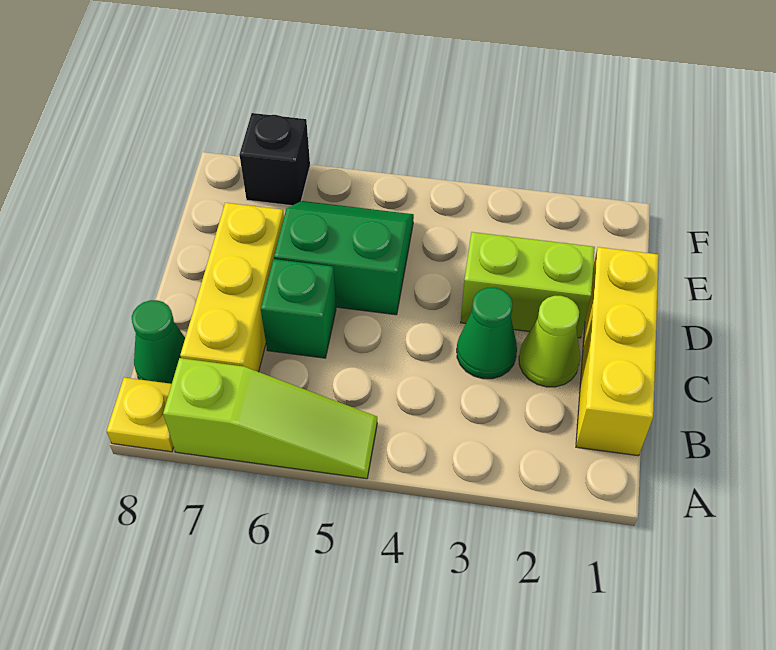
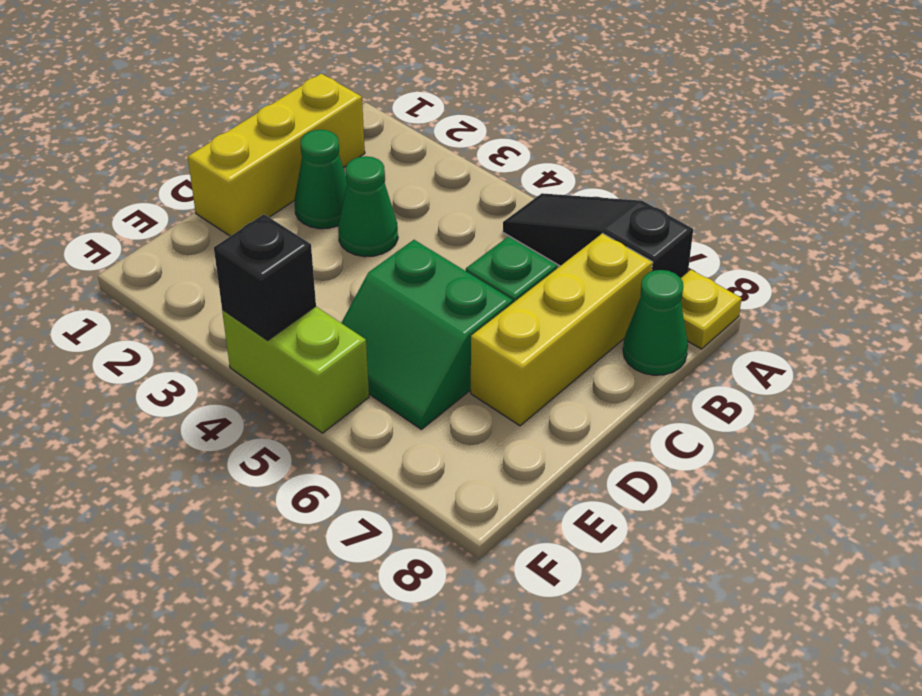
lime 1x3 slope [163,358,377,479] -> black 1x3 slope [503,193,693,278]
lime 1x1 cone [519,296,580,387] -> green 1x1 cone [295,130,347,229]
lime 1x2 brick [461,232,595,338] -> lime 1x2 brick moved to [222,306,369,433]
black 1x1 brick [239,113,310,206] -> black 1x1 brick moved to [214,214,316,340]

